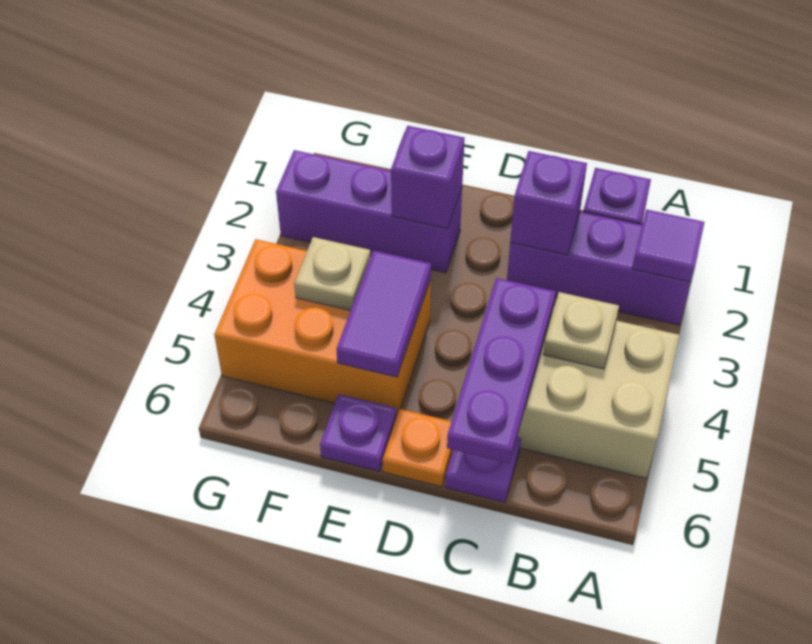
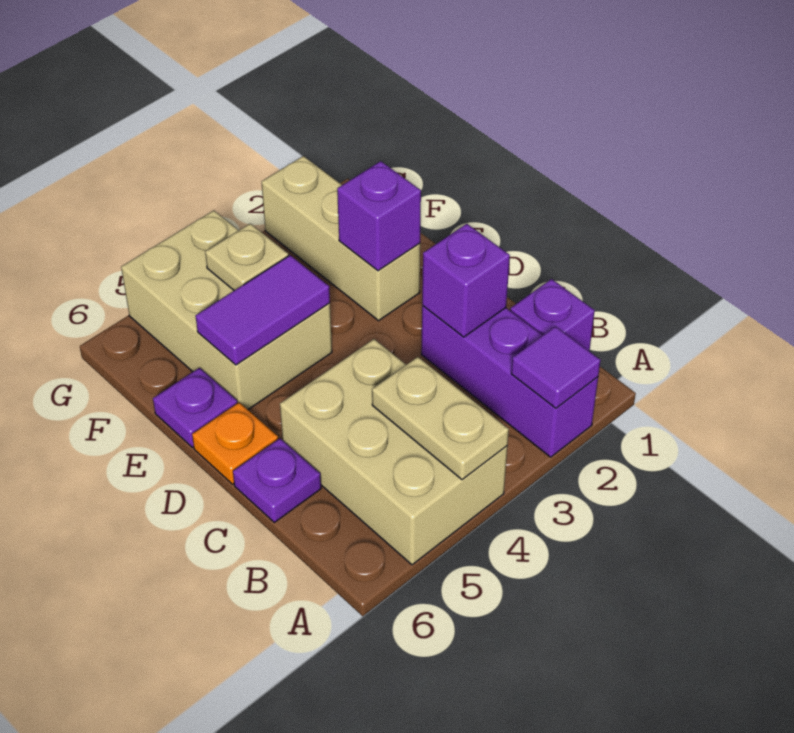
tan 1x1 plate [543,292,619,369] -> tan 1x2 plate [372,357,509,480]
purple 1x3 plate [447,278,555,463] -> none
purple 1x3 brick [276,150,462,273] -> tan 1x3 brick [262,156,420,321]
orange 2x3 brick [214,239,431,415] -> tan 2x3 brick [121,210,332,410]

